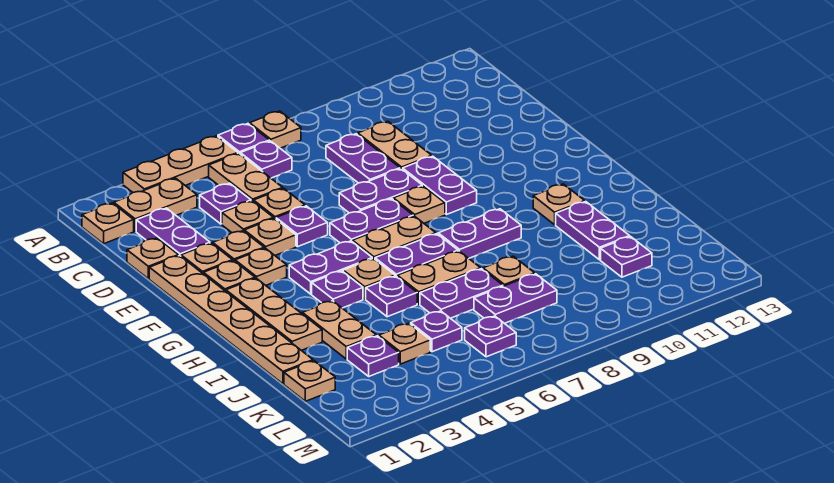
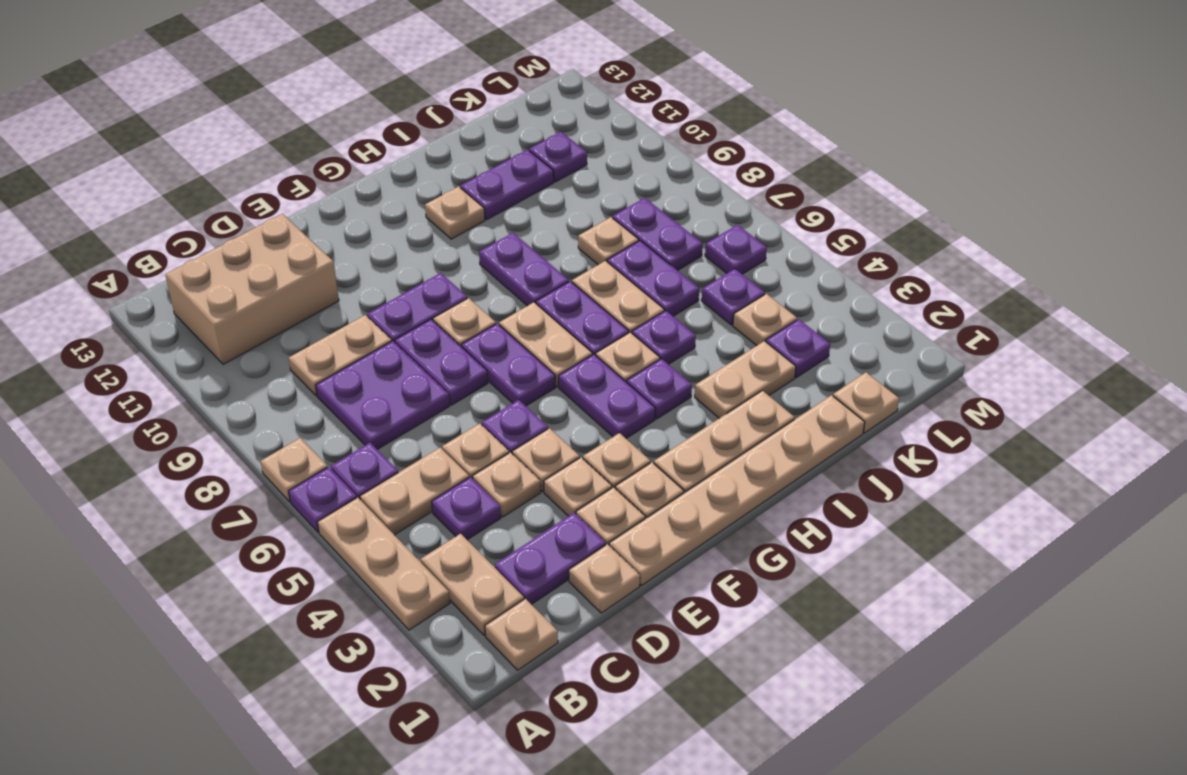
none -> tan 2x3 brick [165,214,339,364]
purple 1x2 plate [326,134,400,183] -> purple 2x2 plate [316,341,450,449]

